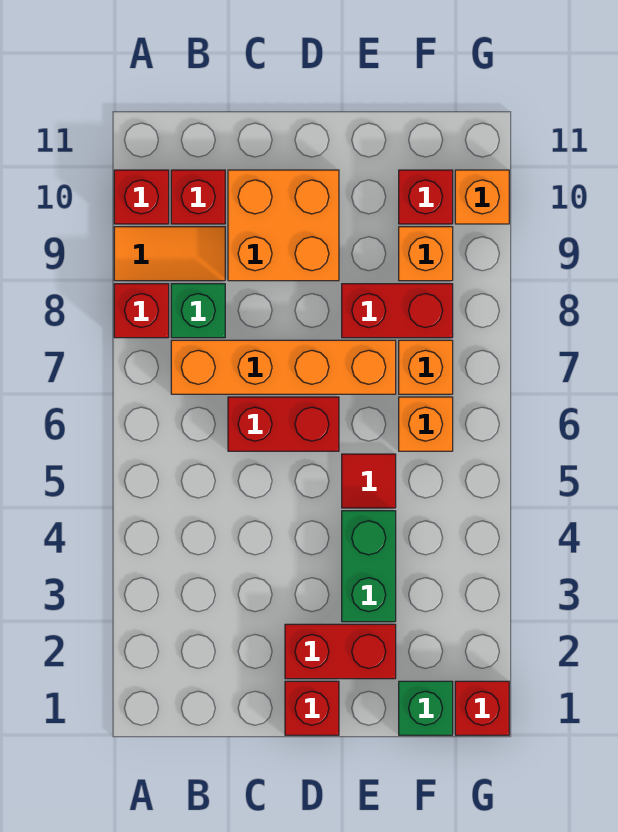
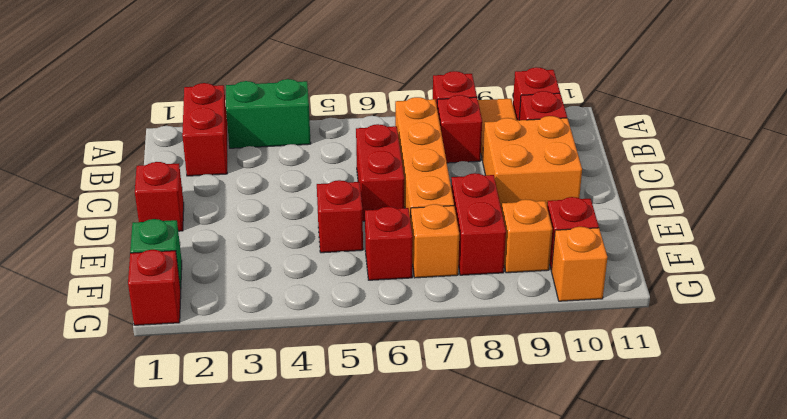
green 1x1 brick [171,284,225,338] -> red 1x1 brick [437,95,482,163]
red 1x2 brick [285,624,396,679] -> red 1x2 brick moved to [182,83,227,176]
green 1x2 brick [342,511,396,622] -> green 1x2 brick moved to [226,79,311,148]
red 1x1 tile [342,454,396,508] -> red 1x1 brick [317,180,363,253]
orange 1x1 brick [399,397,453,451] -> red 1x1 brick [365,207,413,280]

